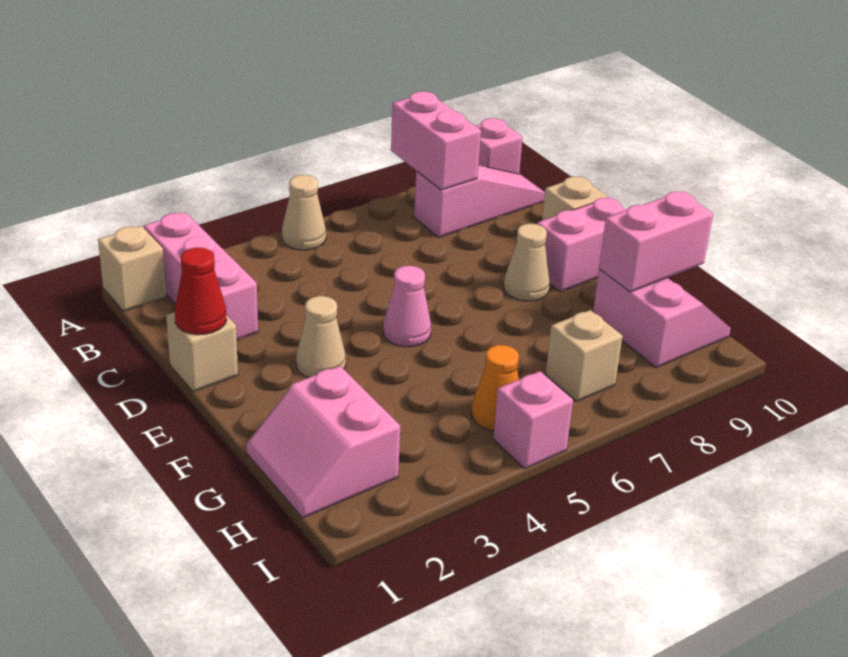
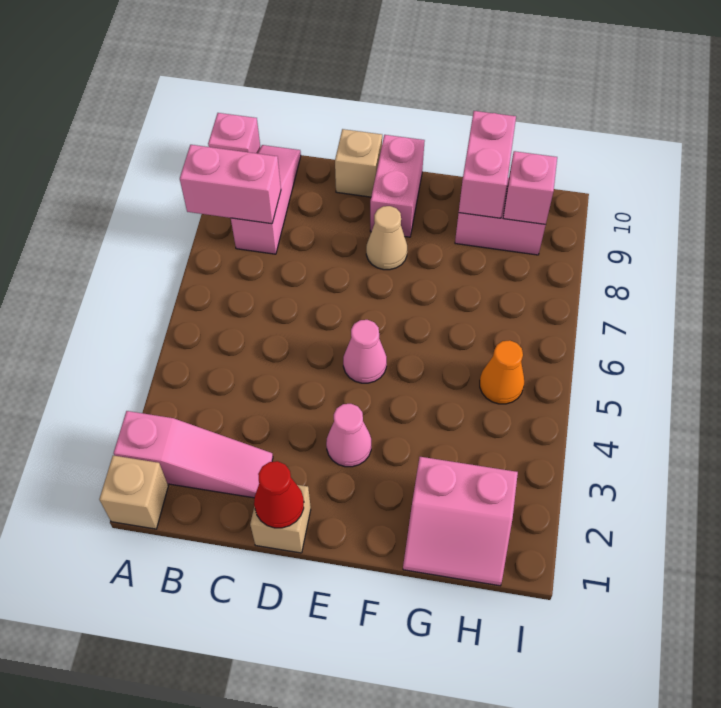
pink 1x3 brick [144,213,258,340] -> pink 1x3 slope [114,411,273,498]
tan 1x1 cone [282,175,326,250] -> none
tan 1x1 cone [296,296,346,378] -> pink 1x1 cone [326,404,371,467]
tan 1x1 brick [546,310,622,401] -> none
pink 1x1 brick [493,371,573,469] -> pink 1x1 brick moved to [503,151,557,225]

